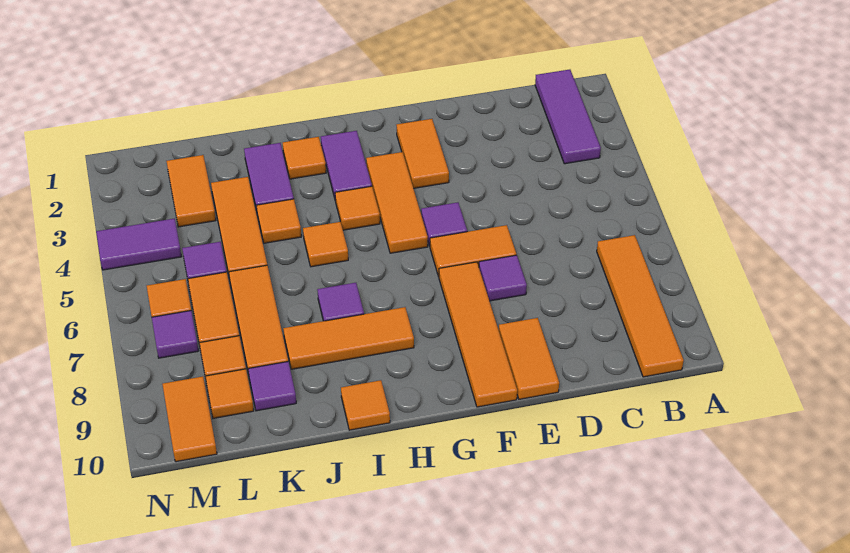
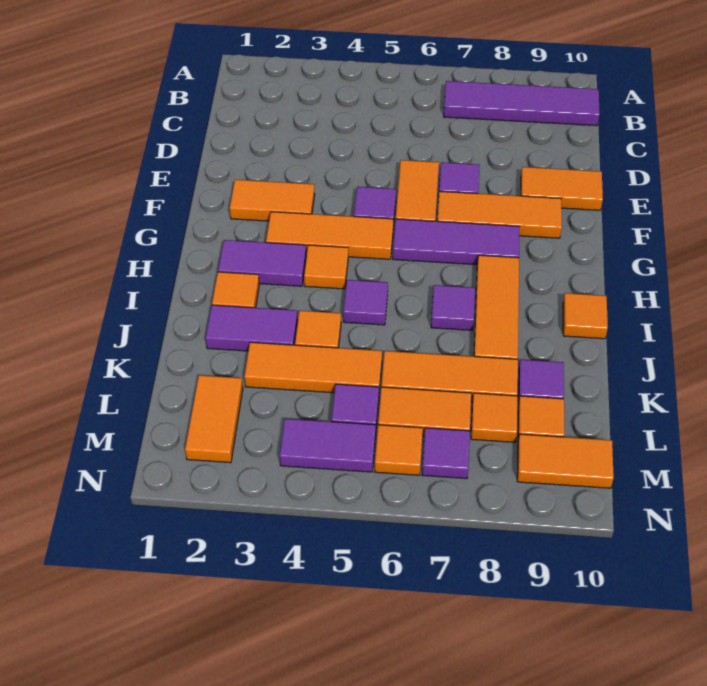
purple 1x3 tile [535,70,601,164] -> purple 1x3 tile moved to [393,219,520,265]
orange 1x4 tile [597,235,684,377] -> purple 1x4 tile [444,81,600,126]
orange 1x4 tile [439,262,517,407] -> orange 1x3 tile [437,191,562,238]
orange 1x1 tile [303,222,348,267] -> purple 1x1 tile [343,280,388,325]
orange 1x2 tile [167,155,216,227] -> orange 1x2 tile turned to [185,375,243,463]
purple 1x2 tile [96,218,182,270] -> purple 1x2 tile turned to [280,419,376,472]

